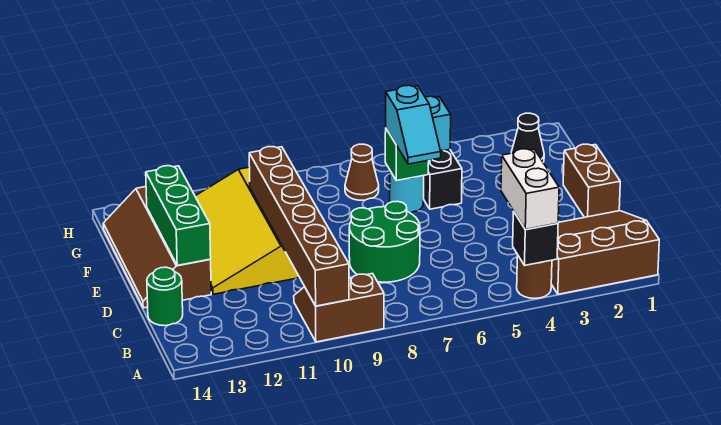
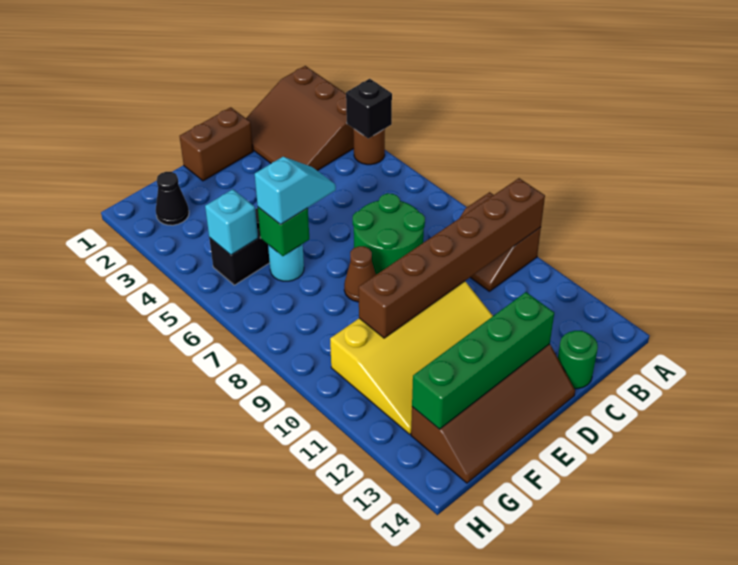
white 1x2 brick [501,149,559,229] -> none
green 1x3 brick [146,166,211,265] -> green 1x4 brick [412,292,554,429]
brown 1x1 cone [345,144,379,200] -> brown 1x1 cone moved to [344,246,376,302]

